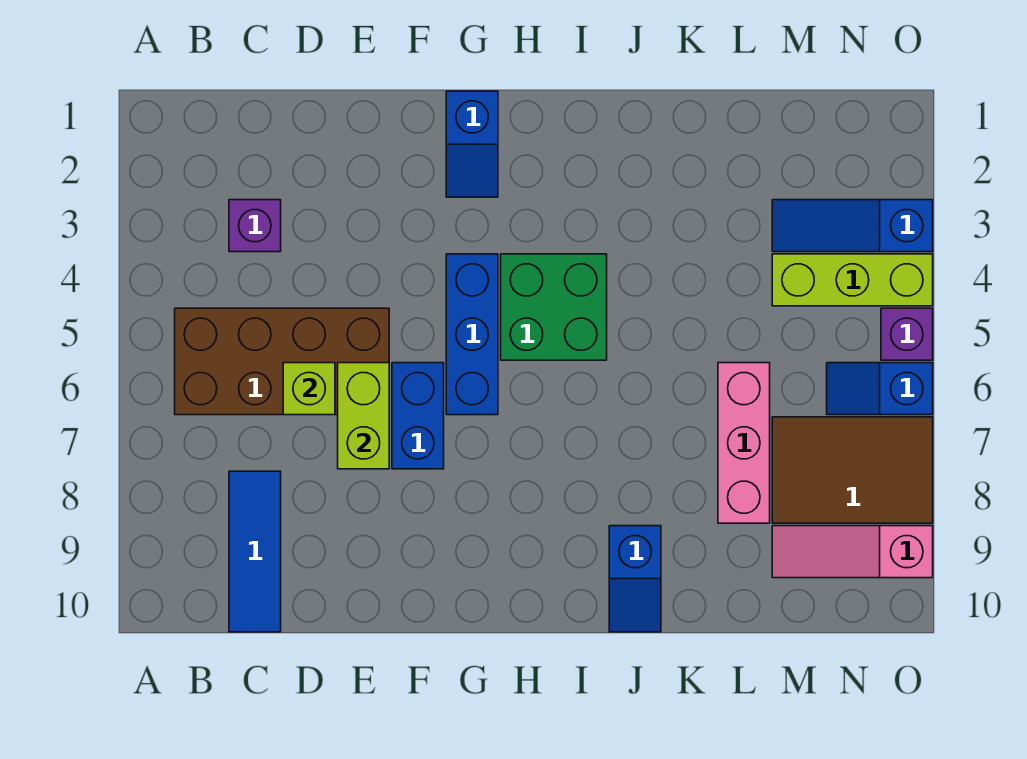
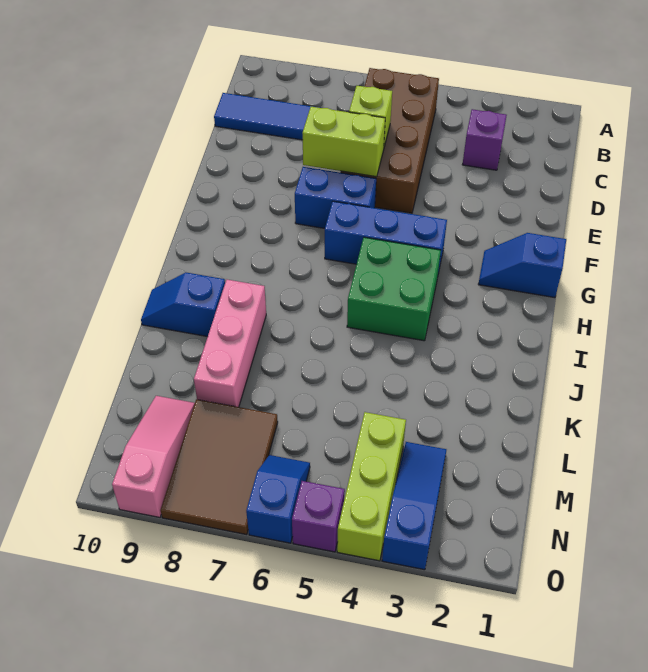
pink 1x3 brick [718,363,770,523] -> pink 1x3 brick turned to [194,280,266,407]

